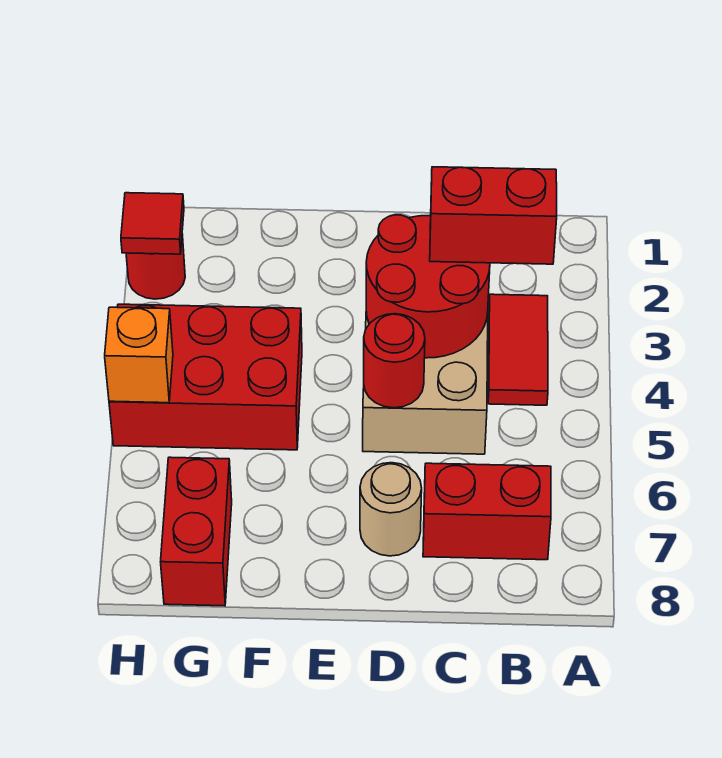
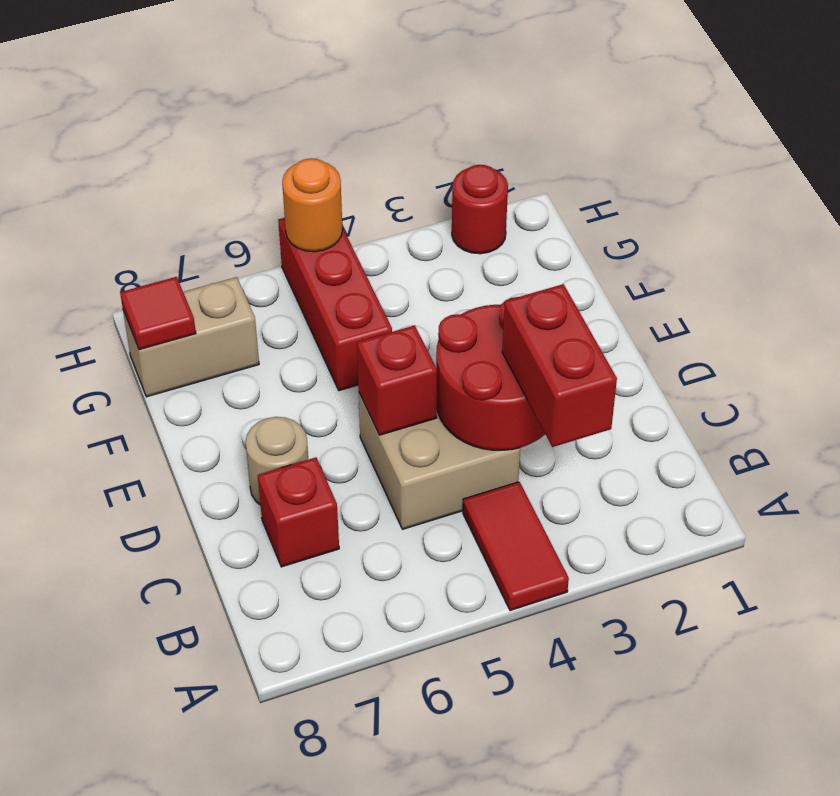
red 1x2 tile [488,294,548,405] -> red 1x2 tile turned to [463,482,569,611]
red 1x2 brick [423,463,551,560] -> red 1x1 brick [258,458,339,567]
red 1x1 round brick [364,314,425,408] -> red 1x1 brick [357,325,437,435]
red 2x3 brick [109,304,302,450] -> red 1x3 brick [278,218,392,391]
red 1x2 brick [161,457,232,606] -> tan 1x2 brick [123,277,259,397]
red 1x1 tile [121,193,184,254] -> red 1x1 tile moved to [120,277,196,350]
orange 1x1 brick [105,307,173,403] -> orange 1x1 round brick [282,158,343,252]

